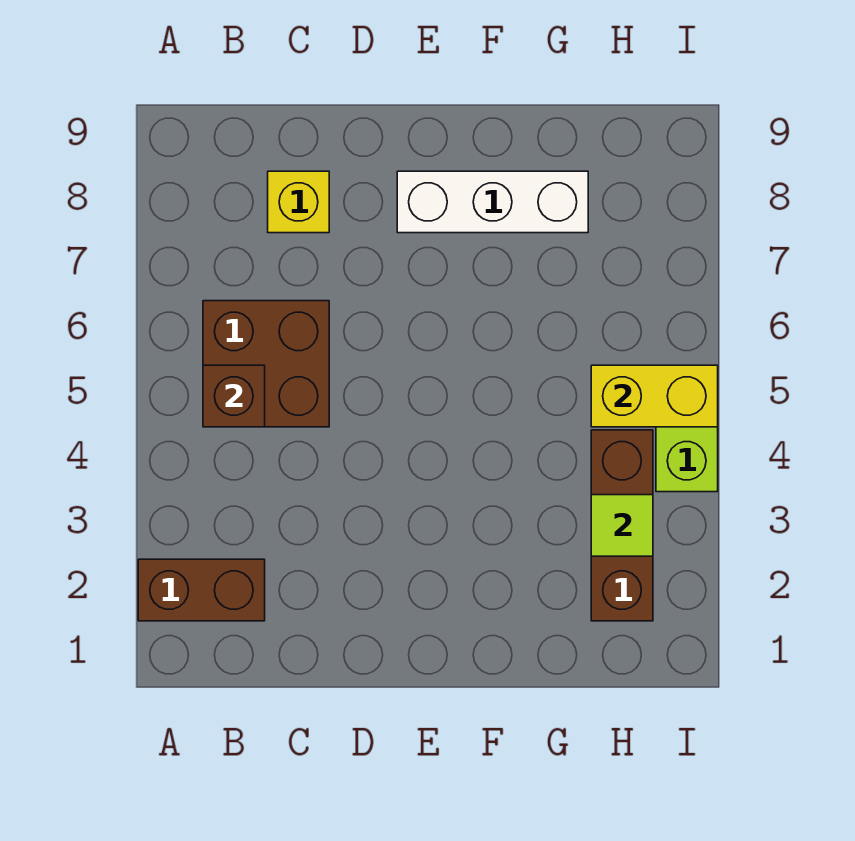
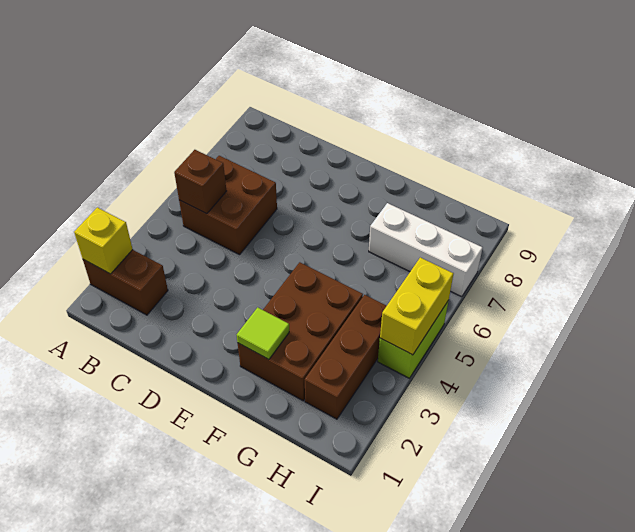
yellow 1x1 brick [268,171,329,233] -> yellow 1x1 brick moved to [74,207,133,274]
white 1x3 brick [397,171,588,233] -> white 1x3 brick moved to [369,203,483,297]
none -> brown 2x3 brick [238,262,363,401]
lime 1x1 tile [591,495,653,556] -> lime 1x1 tile moved to [237,307,289,360]
yellow 1x2 brick [591,365,718,427] -> yellow 1x2 brick turned to [380,258,454,355]

